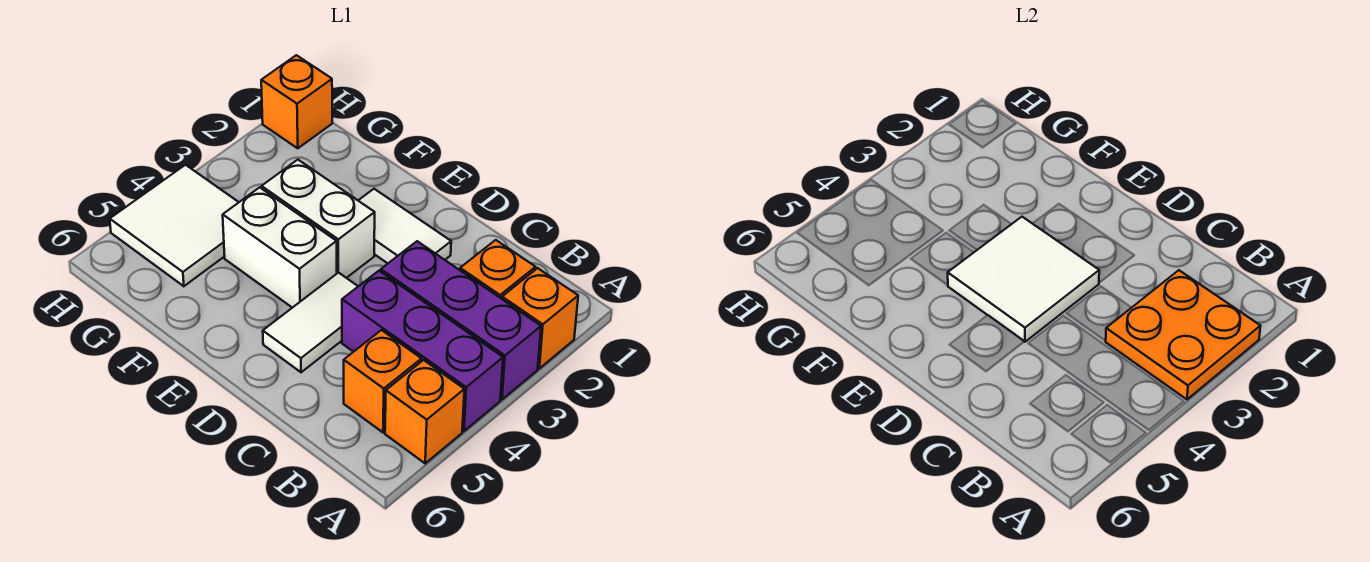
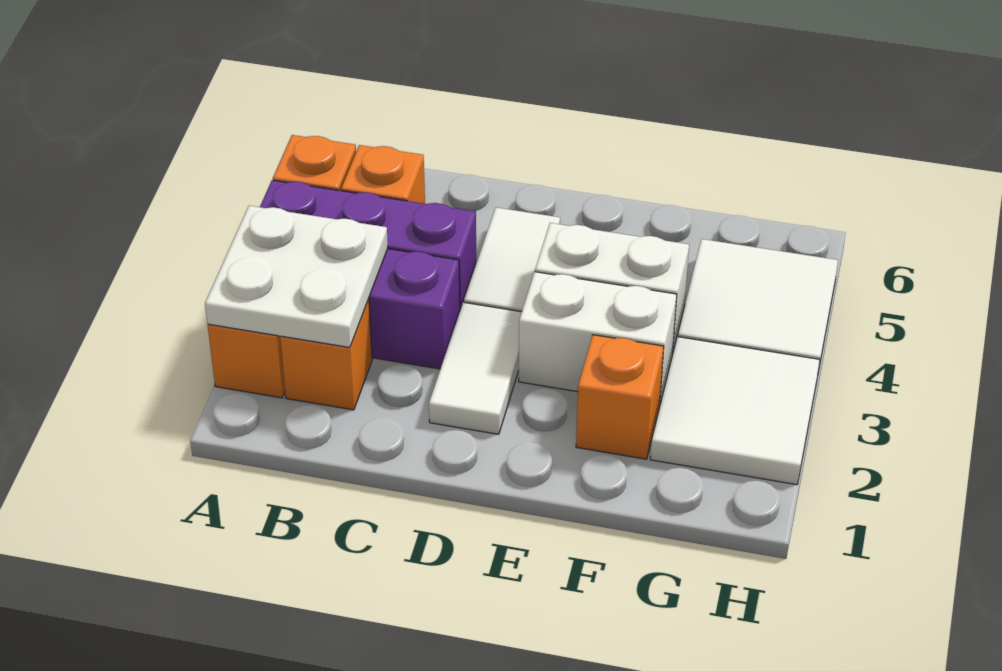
orange 2x2 plate [1106,270,1260,399] -> white 2x2 plate [205,206,388,348]
white 1x2 tile [358,189,451,263] -> white 1x2 tile turned to [429,302,522,434]
white 2x2 tile [948,217,1099,342] -> white 2x2 tile moved to [650,337,820,485]
orange 1x1 brick [261,55,332,148] -> orange 1x1 brick moved to [576,335,664,459]

